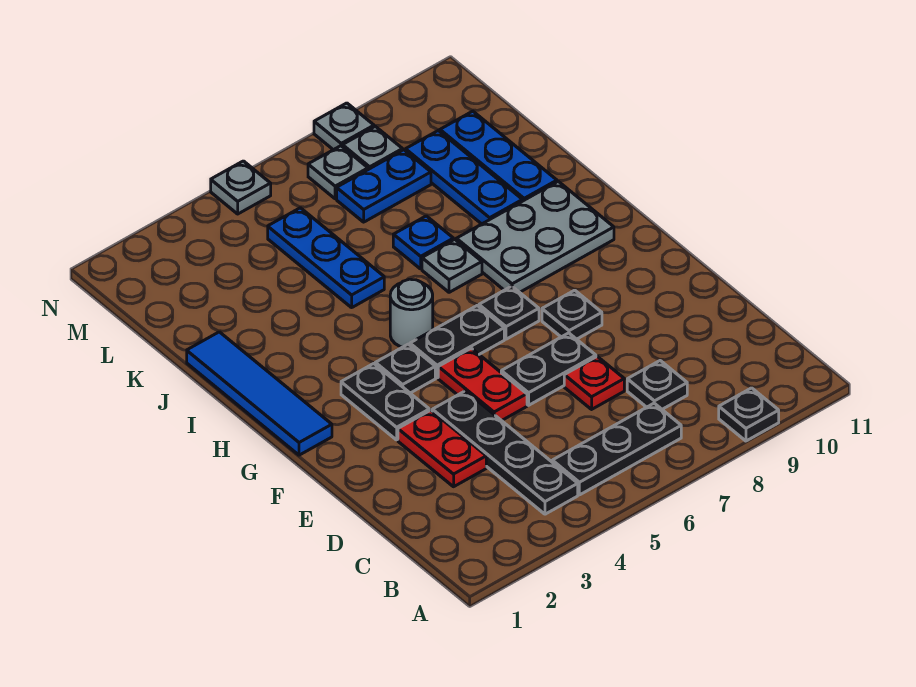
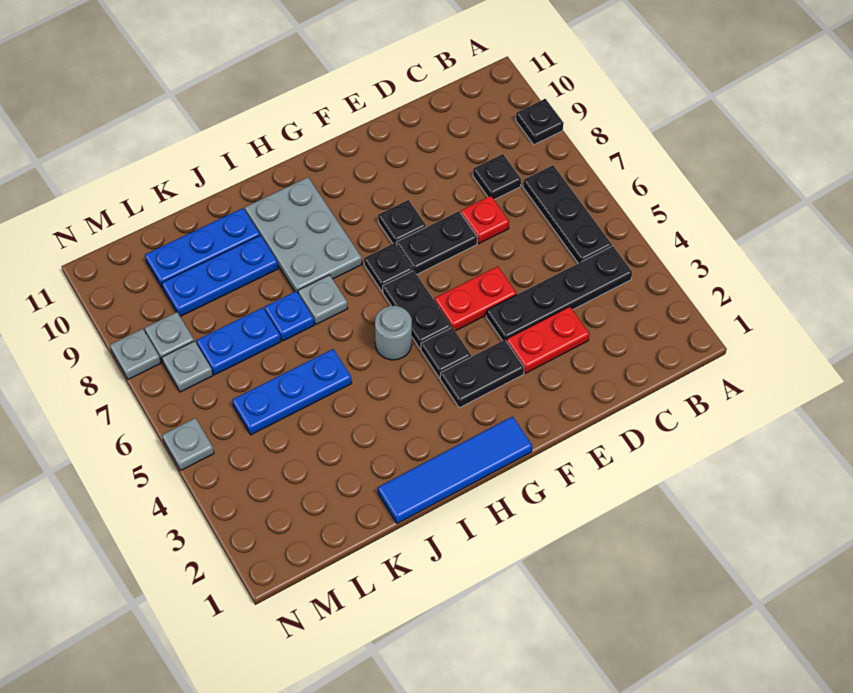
black 1x2 plate [501,333,596,405] -> black 1x2 plate turned to [397,211,477,274]
blue 1x2 plate [337,150,431,222] -> blue 1x2 plate turned to [197,308,281,375]

